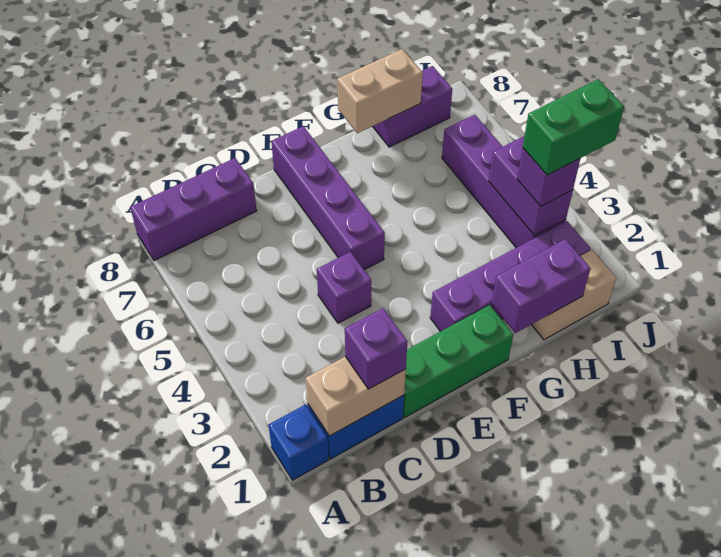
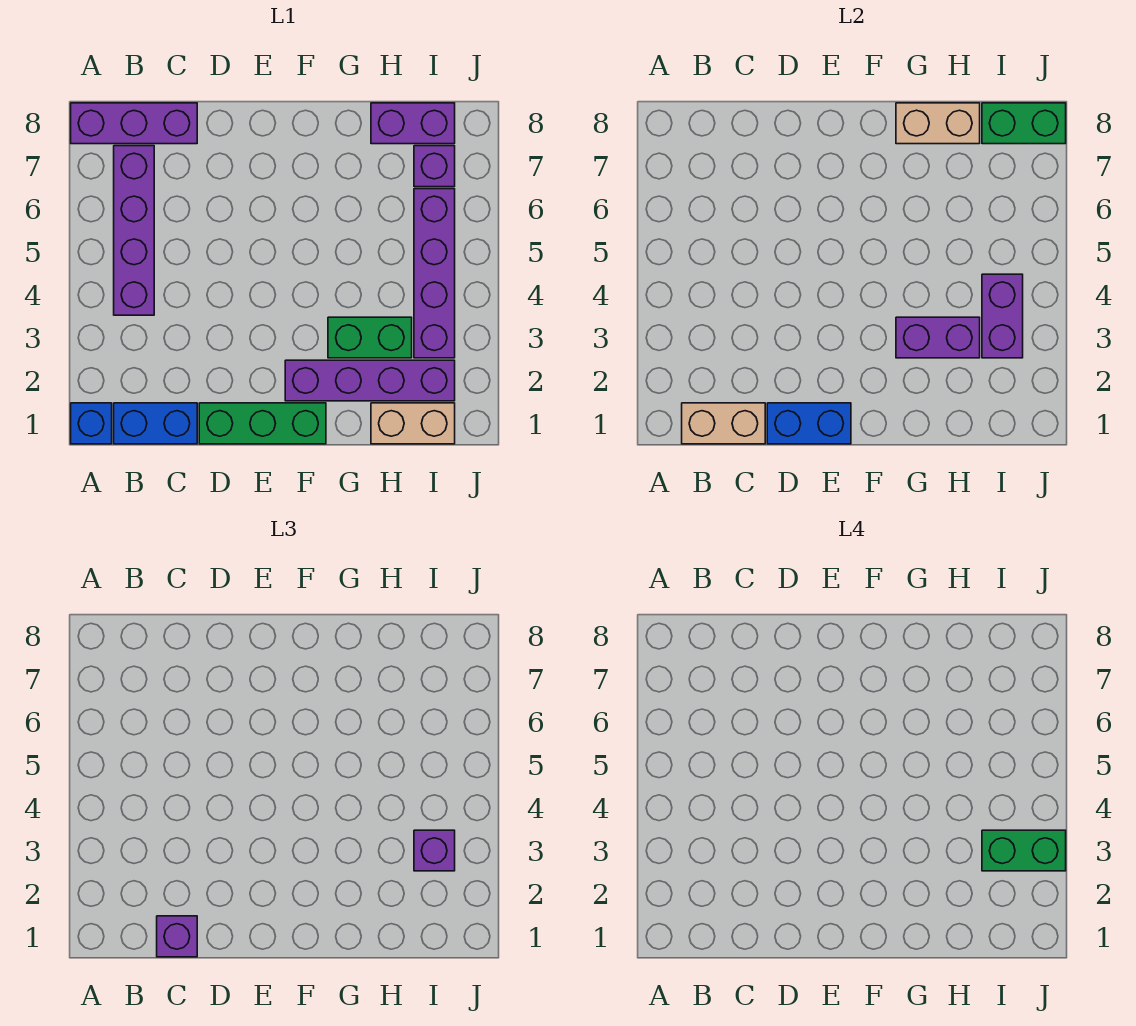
none -> blue 1x2 brick [767,403,851,444]
purple 1x1 brick [317,252,371,323] -> purple 1x1 brick moved to [414,146,455,187]
purple 1x4 brick [271,126,385,270] -> purple 1x4 brick moved to [114,146,154,315]
purple 1x2 brick [492,239,591,333] -> purple 1x2 brick moved to [896,317,980,358]
none -> green 1x2 brick [328,317,412,358]
none -> green 1x2 brick [982,103,1066,144]

